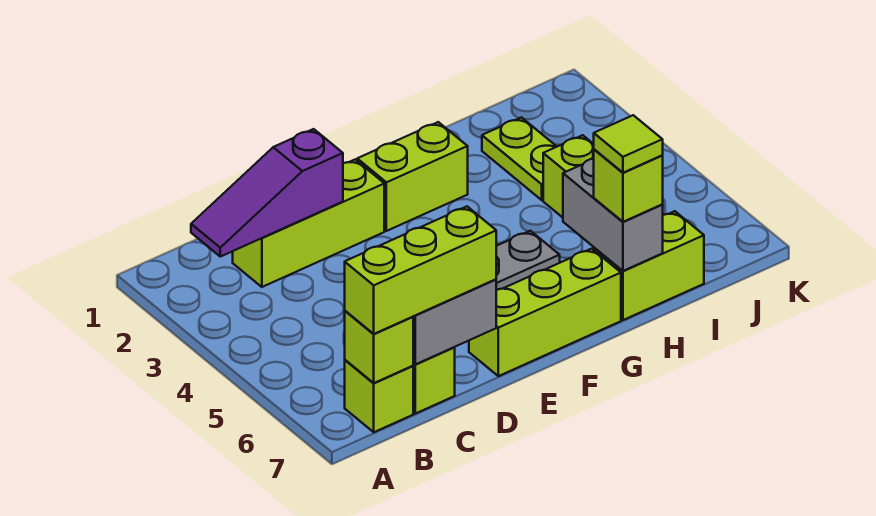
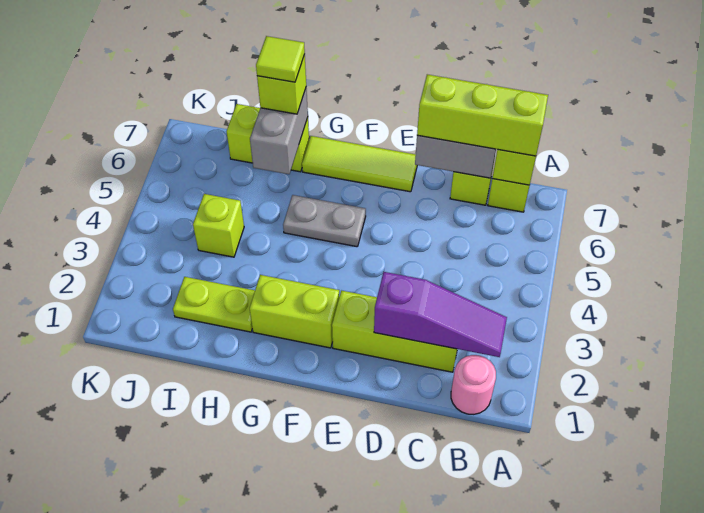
none -> pink 1x1 round brick [451,355,496,414]
lime 1x3 brick [469,249,621,376] -> lime 1x3 tile [302,136,417,192]
lime 1x2 plate [482,117,557,200] -> lime 1x2 plate turned to [173,277,255,332]

